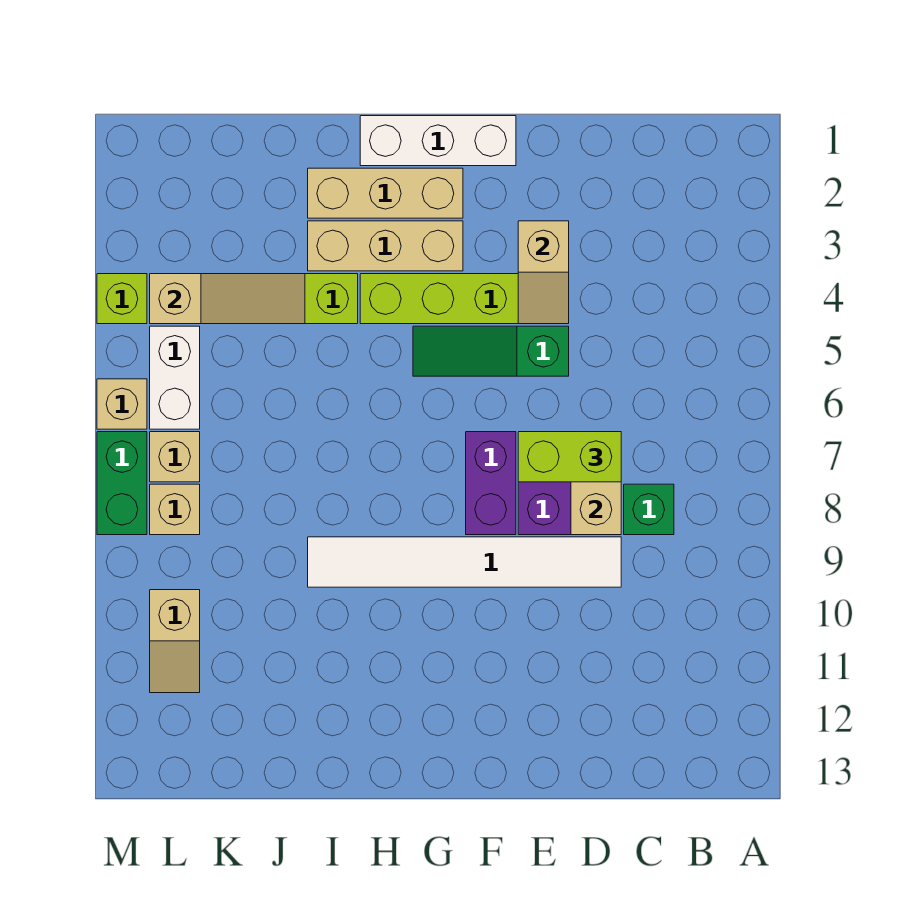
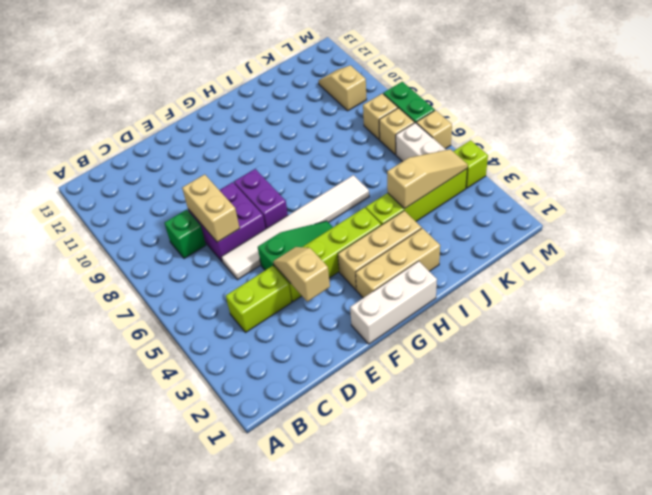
lime 1x2 brick [518,432,621,482] -> lime 1x2 brick moved to [226,266,292,332]
white 1x6 tile [308,537,621,587] -> white 1x6 tile moved to [222,175,369,280]
tan 1x3 slope [150,274,305,324] -> tan 1x3 slope turned to [387,149,468,209]

